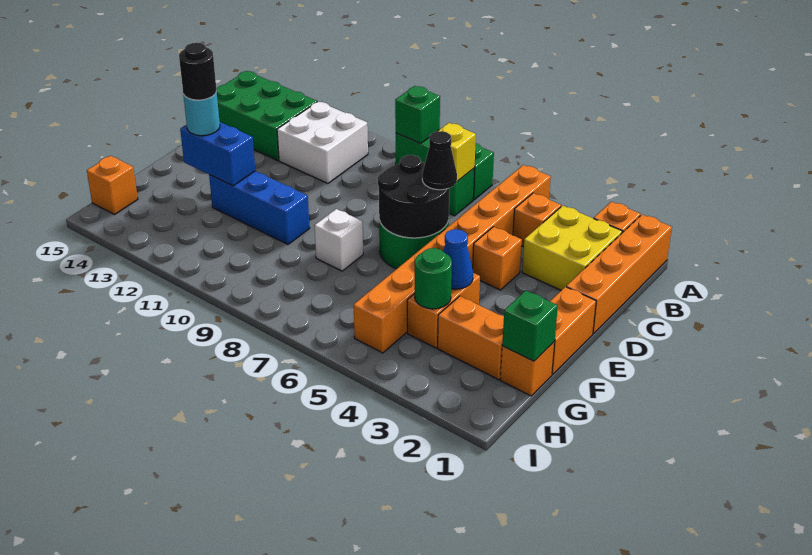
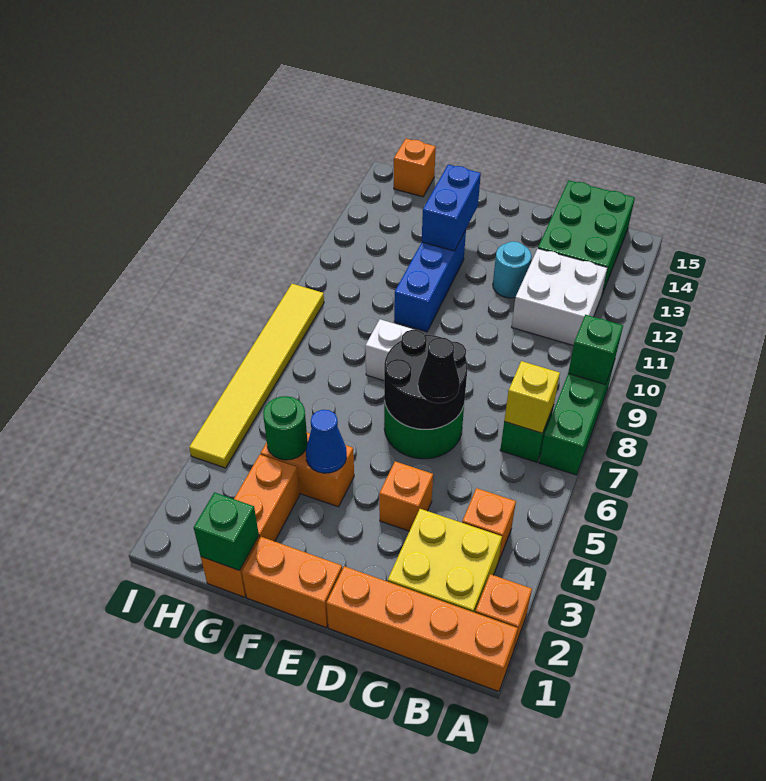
orange 1x8 brick [354,165,551,353] -> none
cyan 1x1 round brick [183,92,220,136] -> cyan 1x1 round brick moved to [493,241,531,298]
black 1x1 round brick [179,43,217,100] -> none
none -> yellow 1x6 tile [189,284,324,468]

